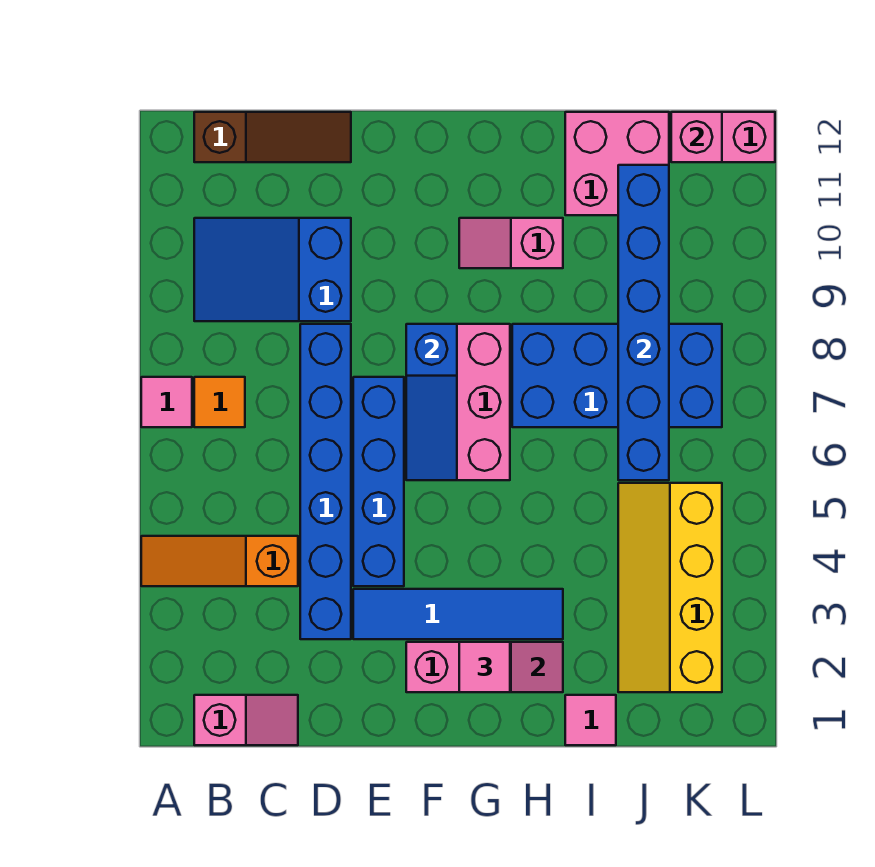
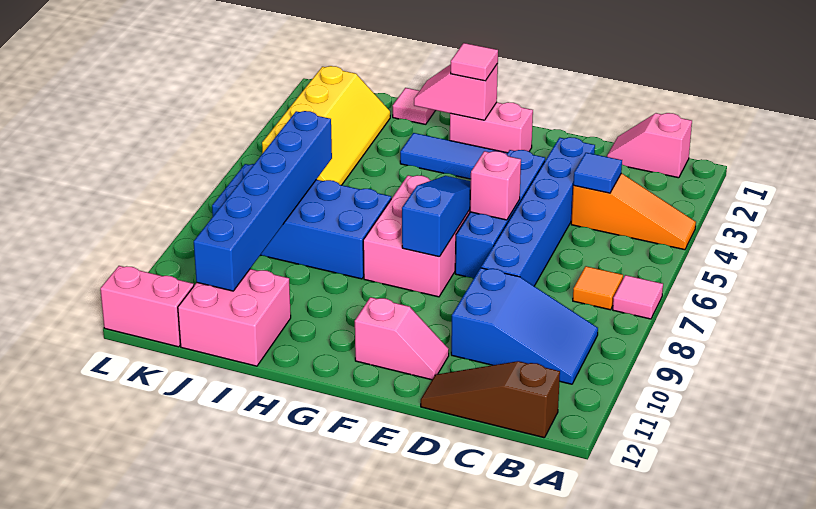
none -> blue 1x1 tile [573,153,622,193]
pink 1x2 slope [459,218,563,268] -> pink 1x2 slope moved to [355,297,449,380]
pink 1x1 brick [671,112,722,162] -> pink 1x1 brick moved to [470,151,521,220]

